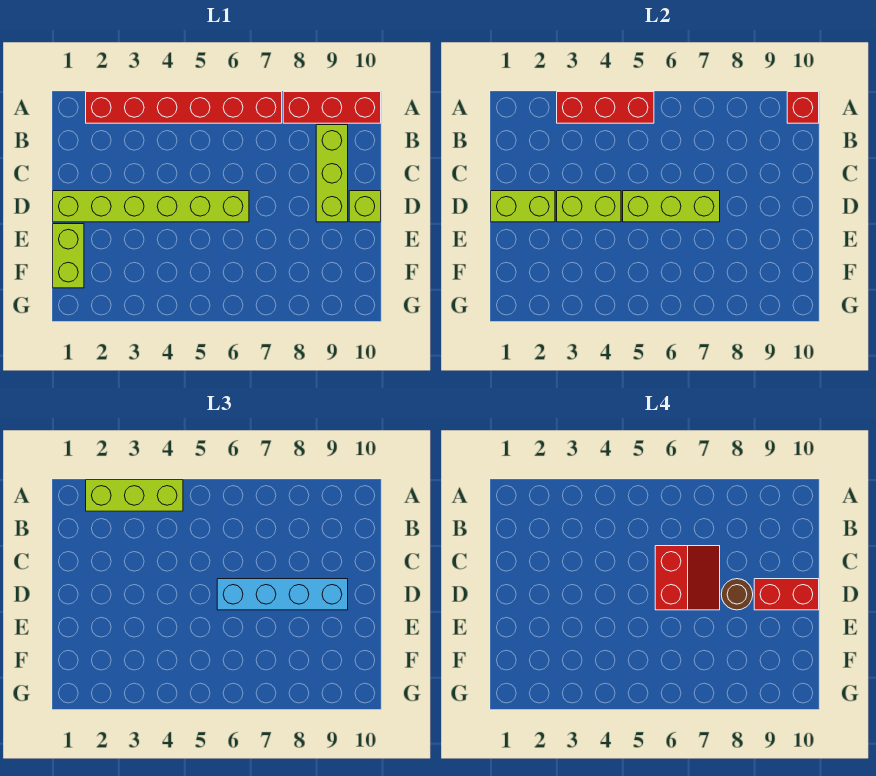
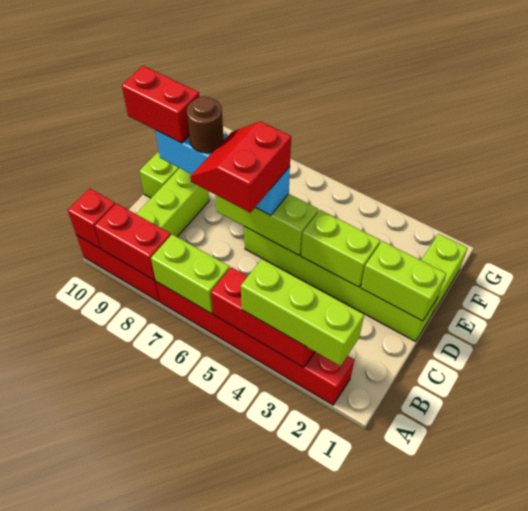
none -> lime 1x2 brick [151,234,230,314]
none -> red 1x2 brick [95,203,171,280]

